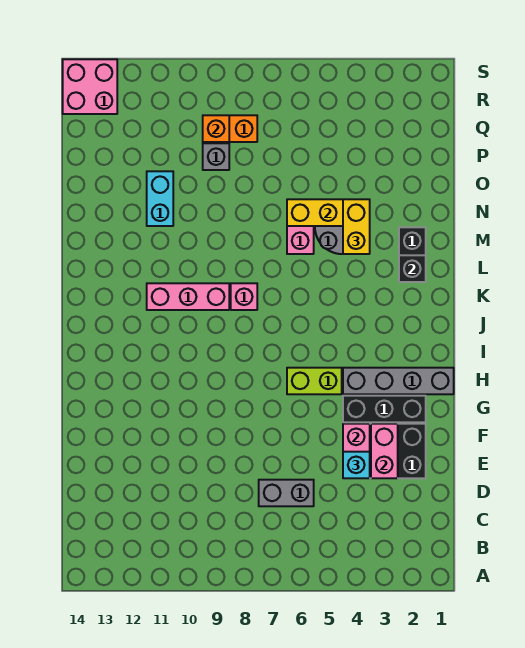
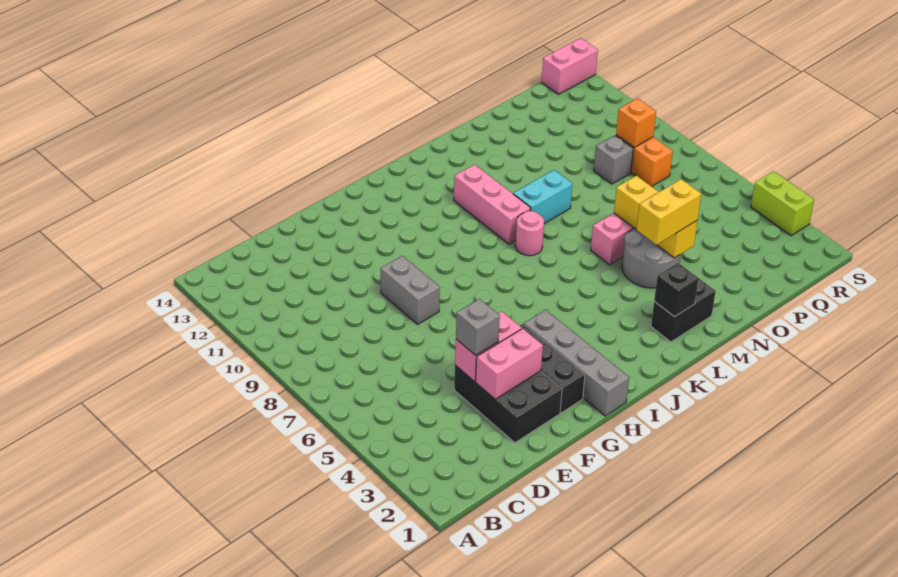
grey 1x2 brick [259,480,314,506] -> grey 1x2 brick moved to [381,256,440,324]
cyan 1x1 brick [343,452,370,478] -> grey 1x1 brick [456,299,500,355]
lime 1x2 brick [287,368,342,394] -> lime 1x2 brick moved to [751,171,814,236]
pink 1x1 brick [231,283,257,310] -> pink 1x1 round brick [515,211,544,256]
cyan 1x2 brick [147,171,173,226] -> cyan 1x2 brick moved to [513,170,572,223]
pink 2x2 brick [63,59,117,114] -> pink 1x2 brick [542,38,598,94]

